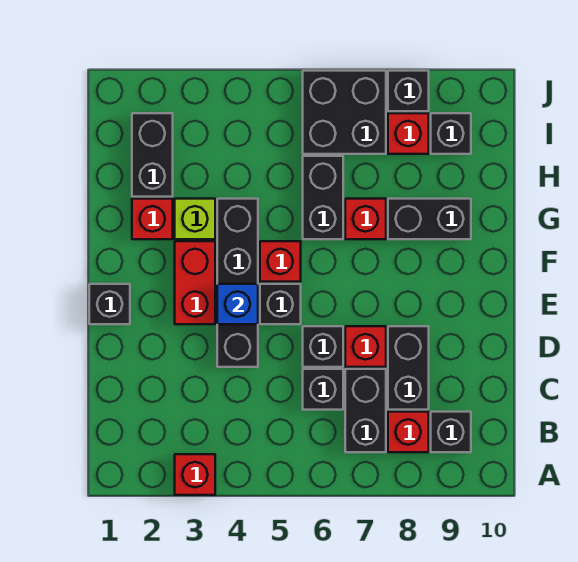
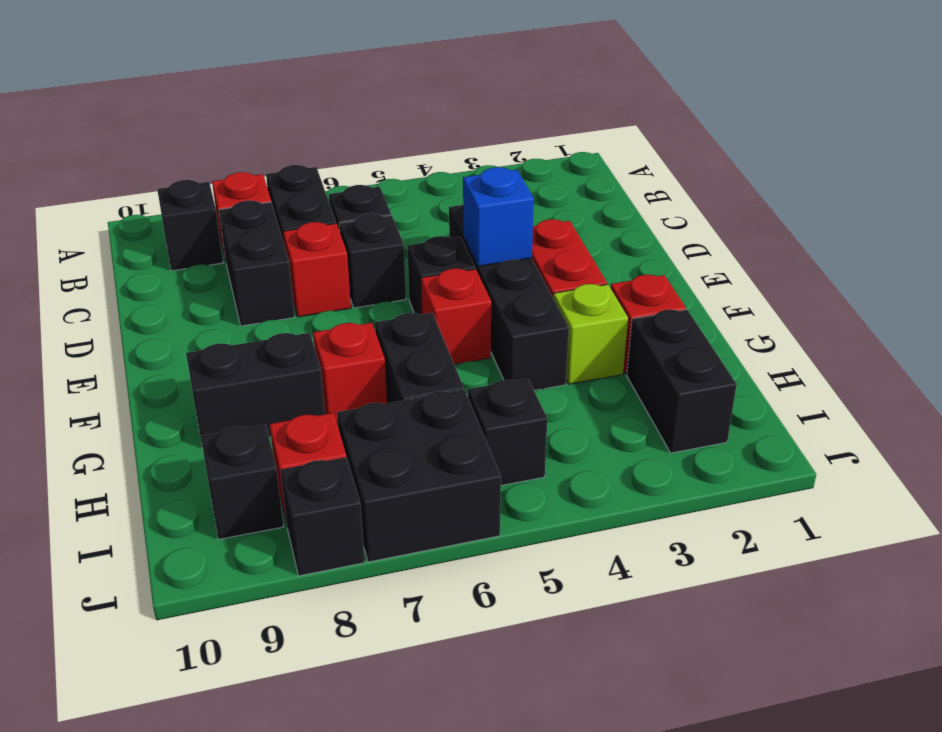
red 1x1 brick [175,454,215,495] -> none
black 1x1 brick [89,284,130,324] -> black 1x1 brick moved to [468,379,547,485]

